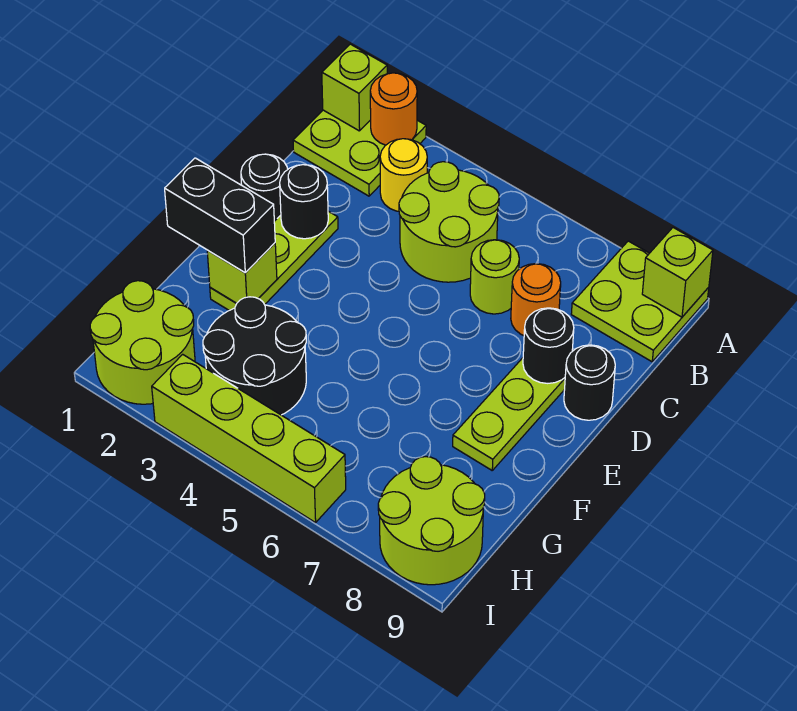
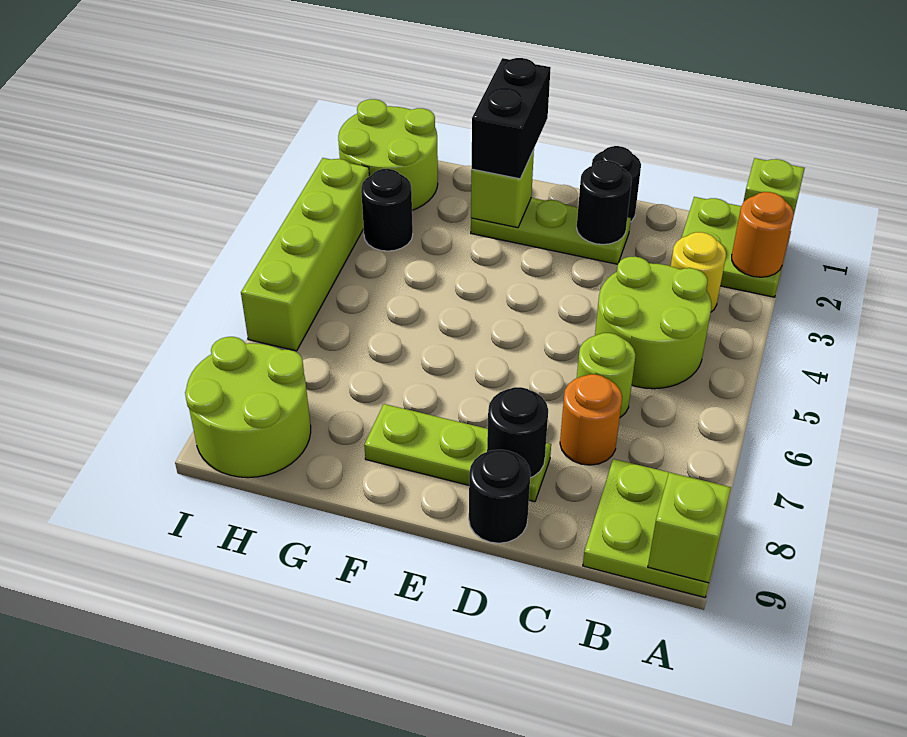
black 2x2 round brick [203,297,306,415] -> black 1x1 round brick [361,169,413,251]

